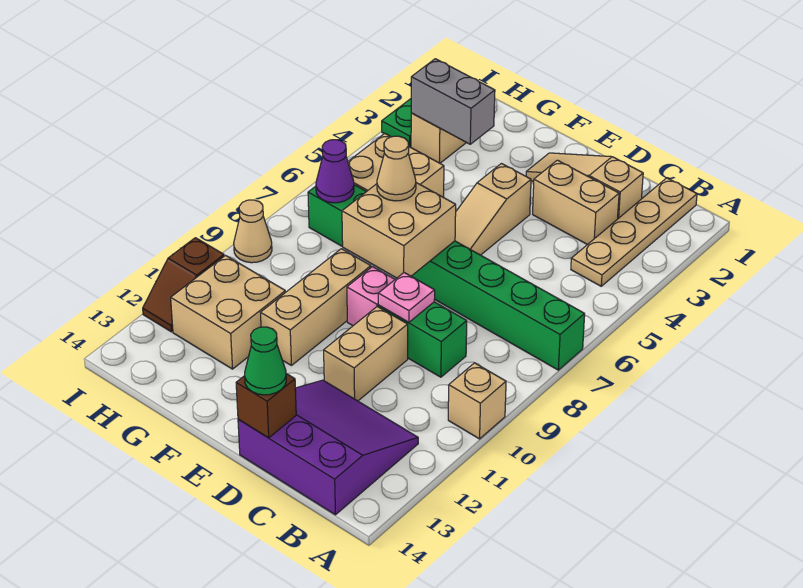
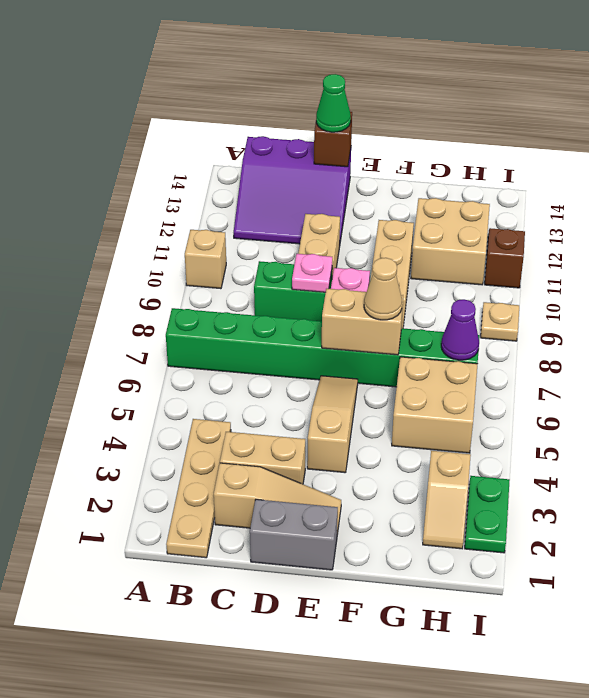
tan 2x2 brick [342,183,456,278] -> tan 1x2 brick [322,289,403,355]
grey 1x2 brick [411,59,495,144] -> grey 1x2 brick moved to [250,499,338,570]
tan 1x1 cone [234,200,272,263] -> tan 1x1 plate [481,302,519,341]

